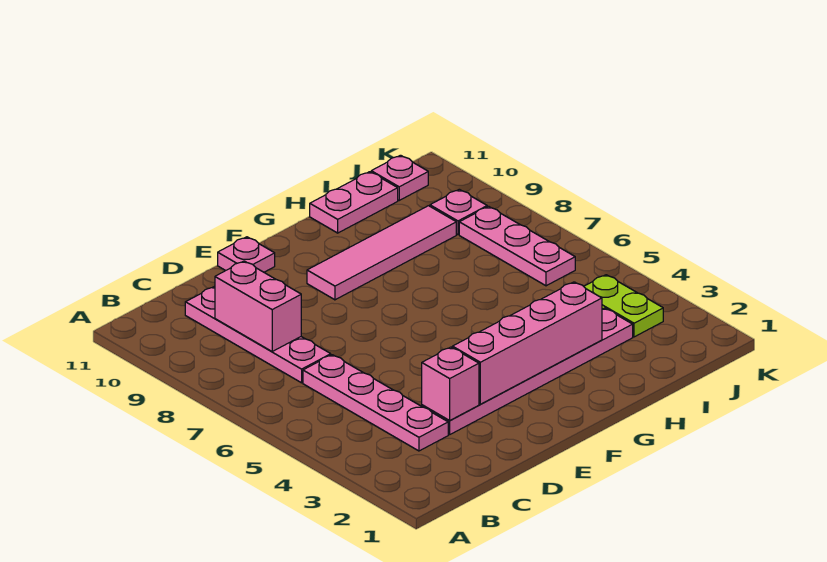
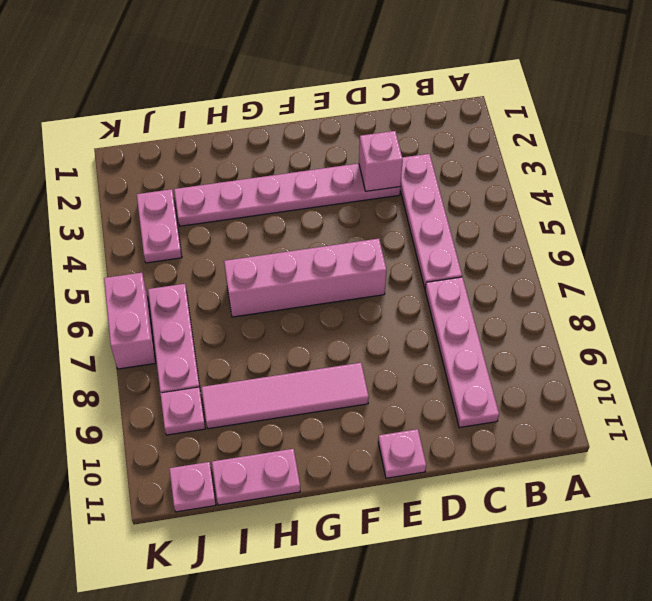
pink 1x2 brick [215,261,301,351] -> pink 1x2 brick moved to [104,273,156,369]
pink 1x4 brick [452,282,602,404] -> pink 1x4 brick moved to [224,239,387,317]
lime 1x2 plate [584,275,663,337] -> pink 1x2 plate [137,189,182,263]

